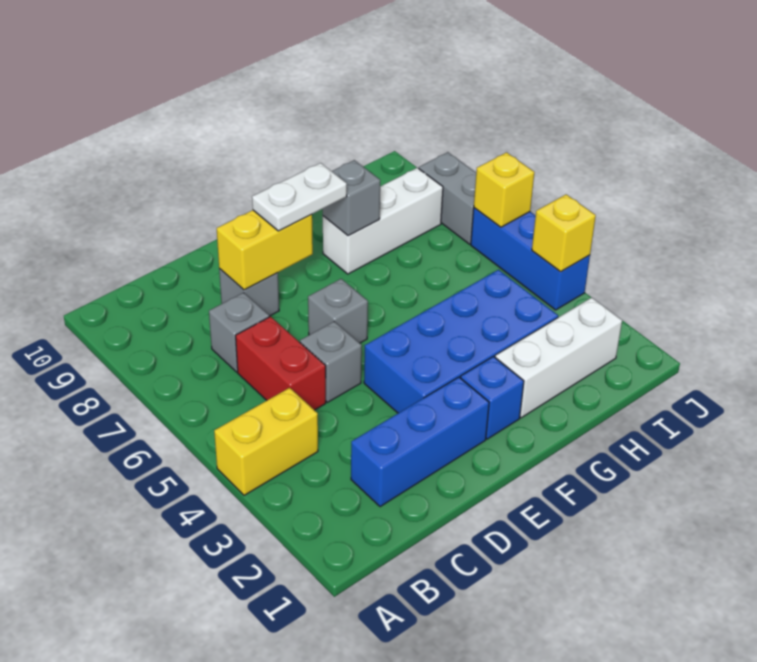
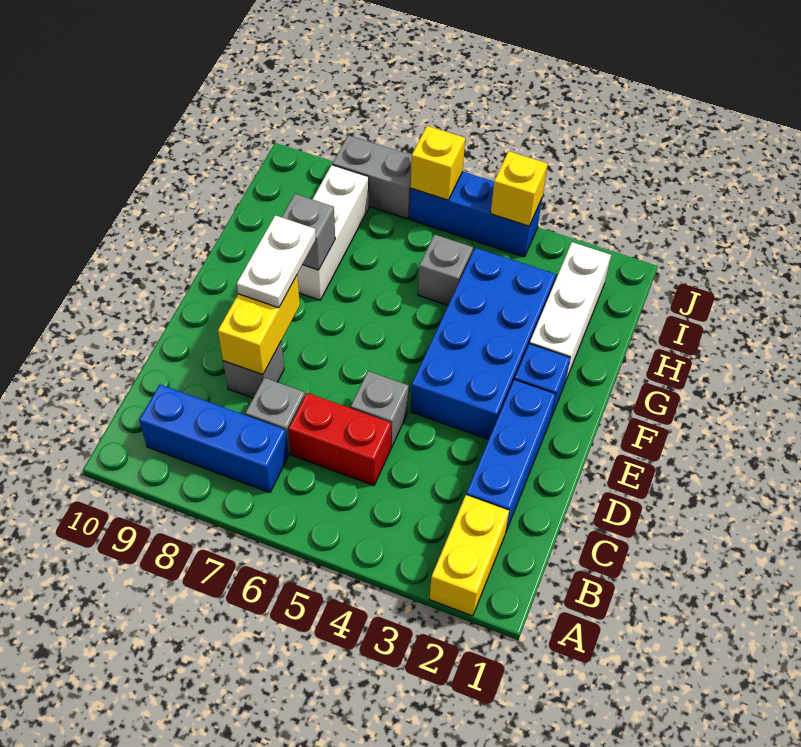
yellow 1x2 brick [214,388,318,495] -> yellow 1x2 brick moved to [430,495,509,616]
none -> blue 1x3 brick [139,384,288,492]
grey 1x1 brick [308,279,368,343] -> grey 1x1 brick moved to [418,235,473,305]

